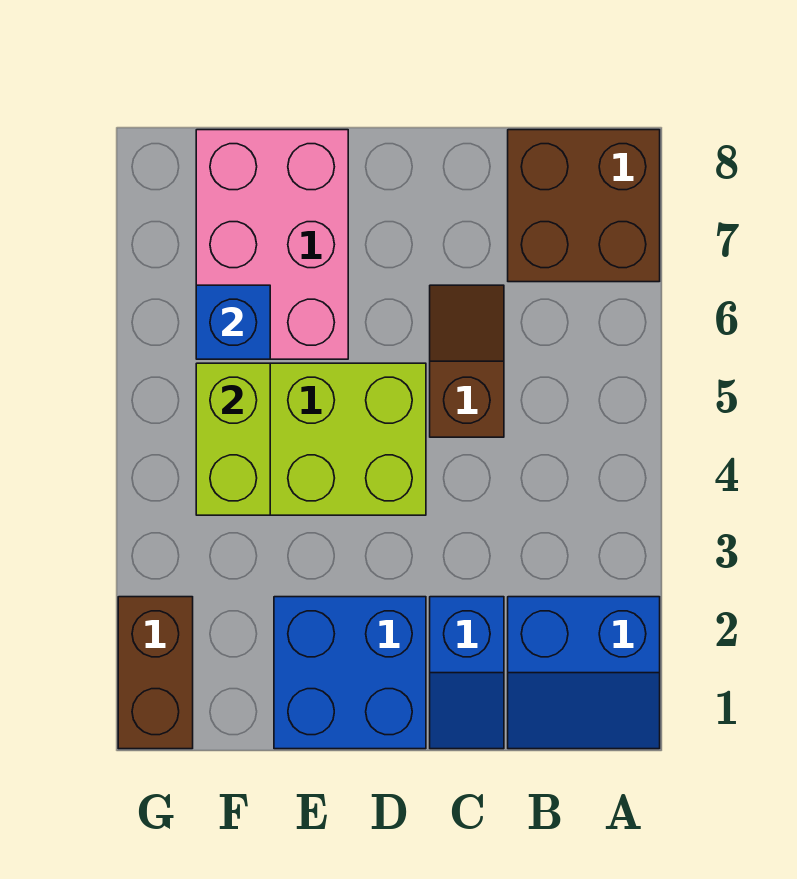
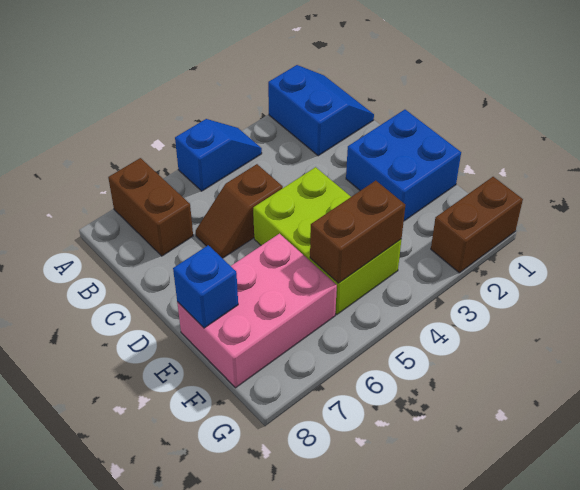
brown 2x2 brick [508,130,660,282] -> brown 1x2 brick [108,158,193,256]
blue 1x2 slope [430,597,504,749] -> blue 1x2 slope moved to [175,119,262,191]
lime 1x2 brick [196,363,270,515] -> brown 1x2 brick [310,181,405,283]
blue 1x1 brick [196,285,270,359] -> blue 1x1 brick moved to [173,245,238,328]

